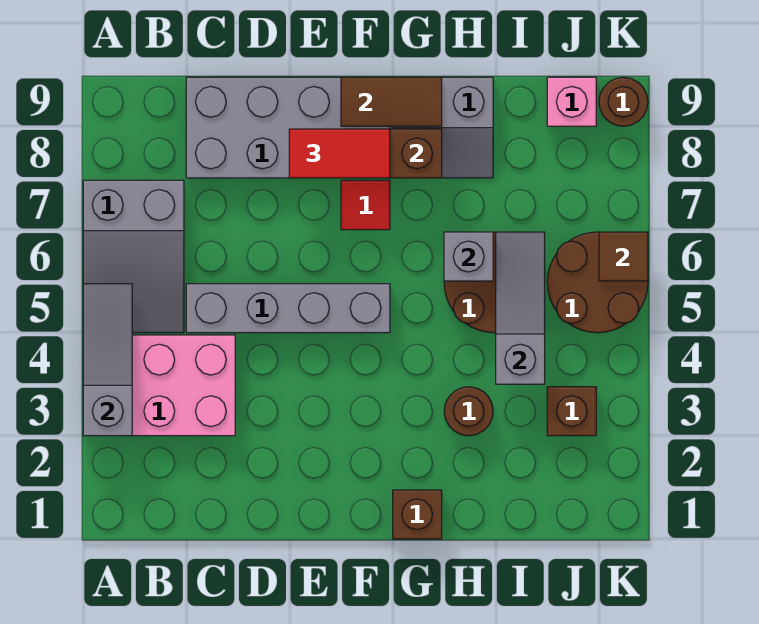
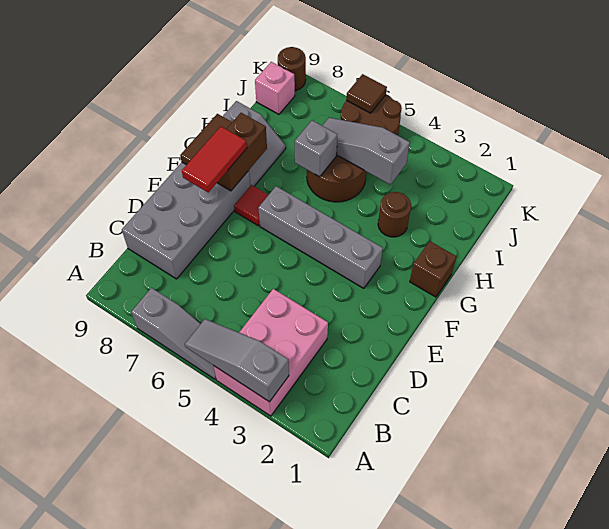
grey 2x3 slope [83,180,184,333] -> grey 1x3 slope [131,288,216,379]
grey 1x4 brick [186,284,390,333] -> grey 1x4 brick turned to [258,186,383,288]
brown 1x1 brick [547,387,596,436] -> none

